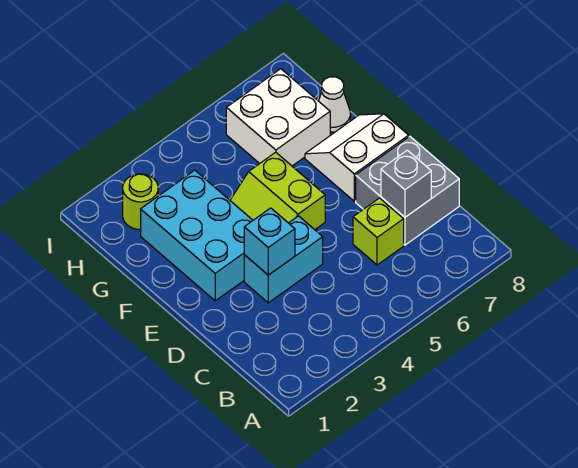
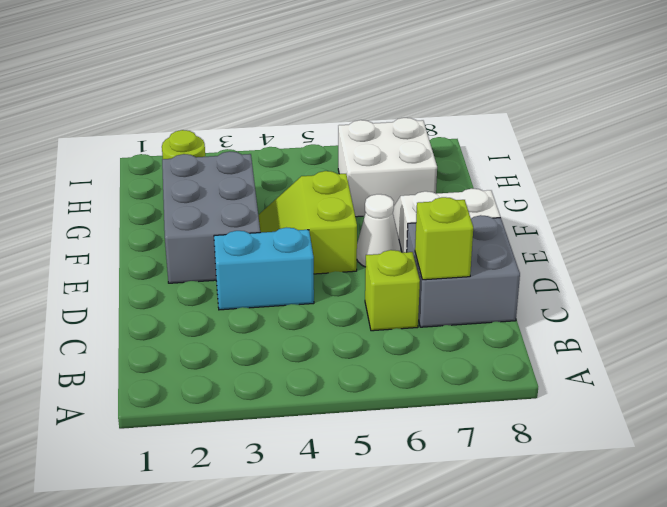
grey 1x1 brick [381,150,431,217] -> lime 1x1 brick [415,197,473,280]
cyan 1x1 brick [244,208,295,275] -> none
cyan 2x3 brick [141,170,253,301] -> grey 2x3 brick [162,151,260,283]
white 1x1 cone [319,77,351,132] -> white 1x1 cone moved to [357,194,401,267]

